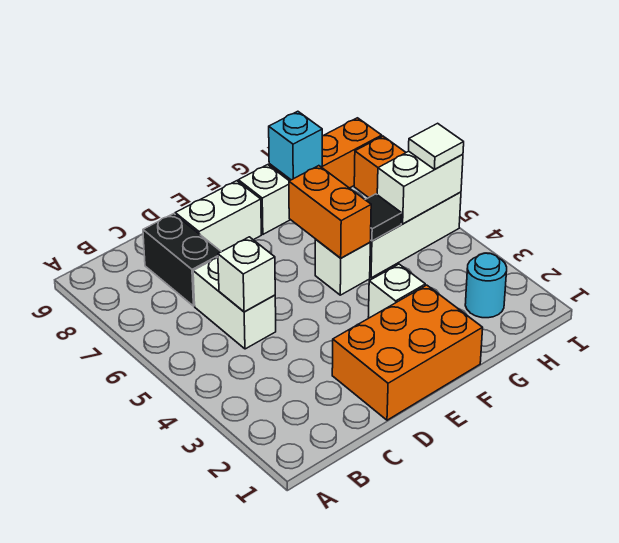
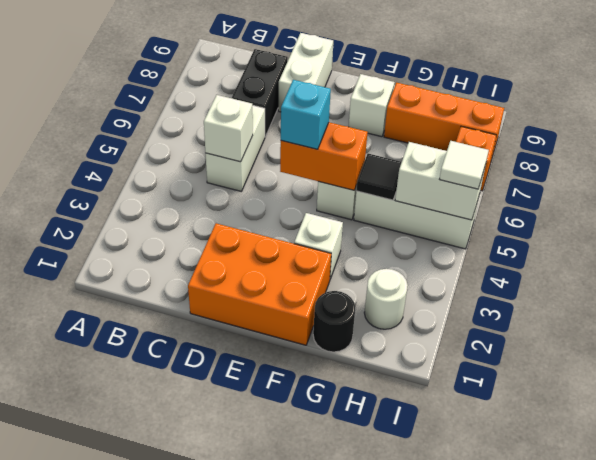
white 1x2 brick [175,181,261,252] -> white 1x2 brick turned to [278,33,333,112]
orange 1x2 brick [289,166,371,258] -> orange 1x2 brick turned to [280,122,368,190]
none -> black 1x1 round brick [313,291,355,352]
cyan 1x1 brick [269,111,322,180] -> cyan 1x1 brick moved to [281,80,331,149]
cyan 1x1 round brick [465,253,507,318] -> white 1x1 round brick [364,269,408,329]

